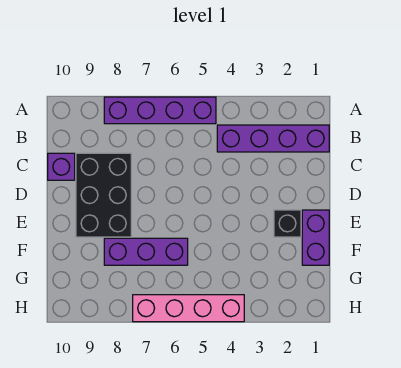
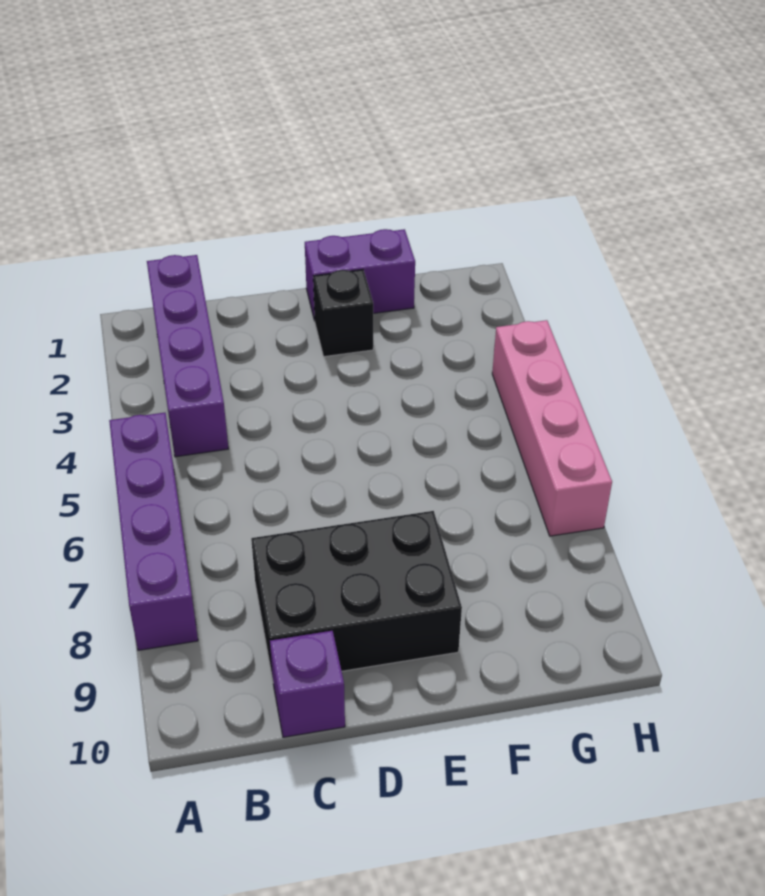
purple 1x3 brick [104,238,188,265] -> none

